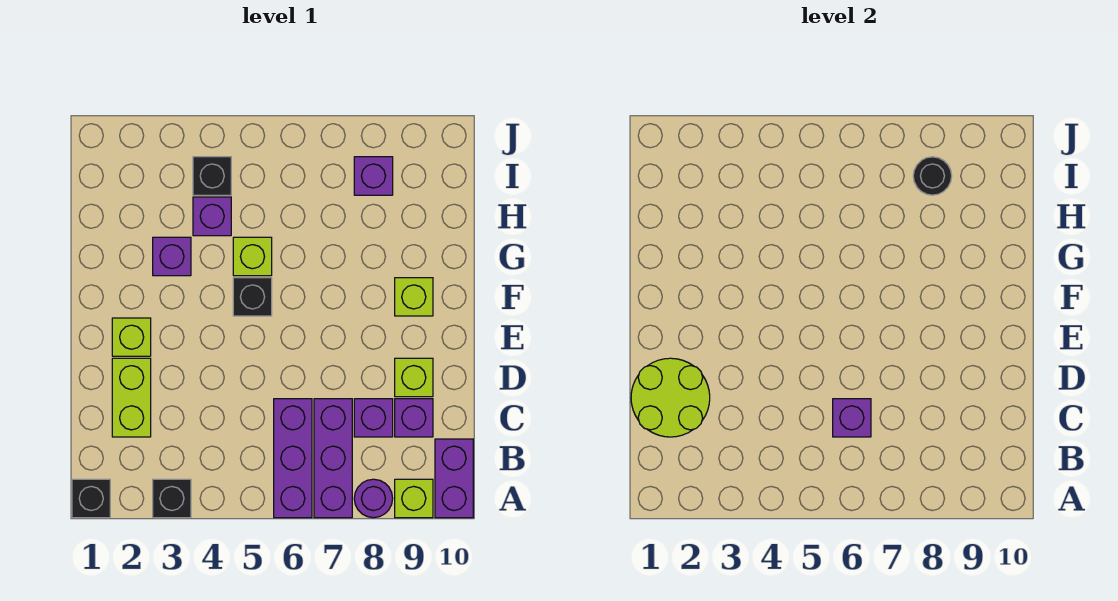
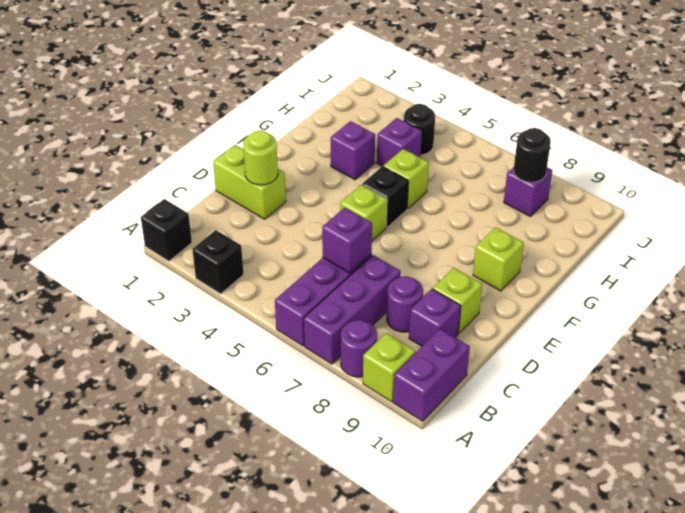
lime 2x2 round brick [631,358,710,437] -> lime 1x1 round brick [243,131,278,185]
lime 1x2 brick [112,358,151,437] -> lime 1x2 brick turned to [213,145,286,219]
purple 1x1 brick [354,399,393,437] -> purple 1x1 round brick [387,276,423,332]
lime 1x1 brick [112,318,151,356] -> lime 1x1 brick moved to [340,185,387,241]
black 1x1 brick [193,157,231,195] -> black 1x1 round brick [404,104,435,155]

